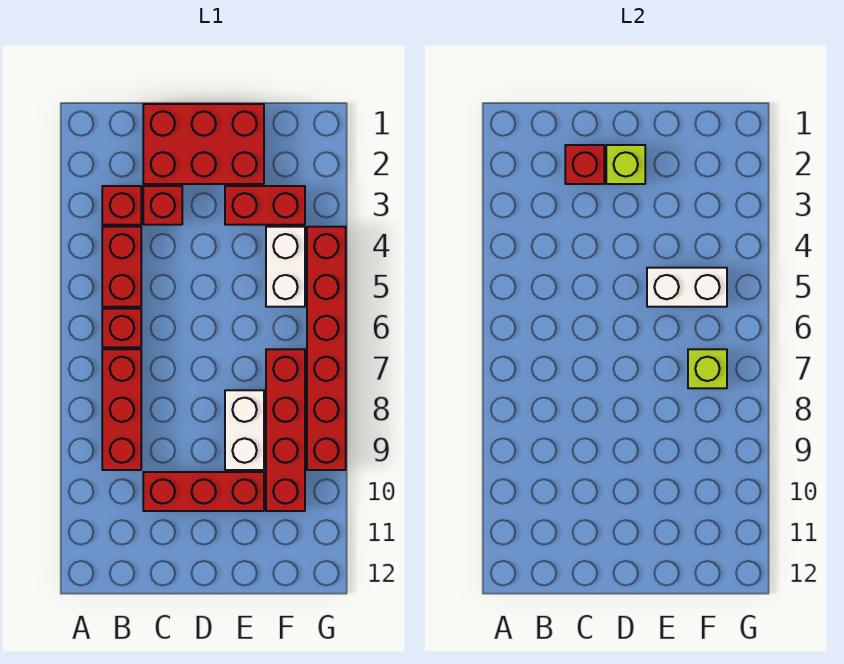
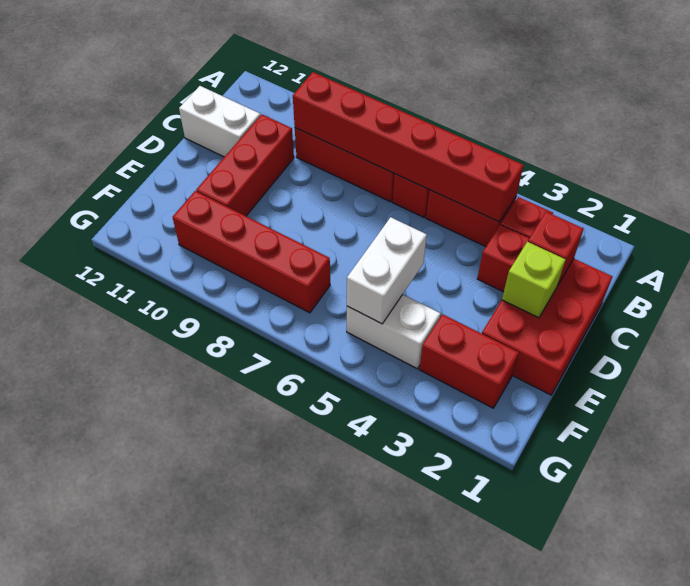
red 1x2 brick [225,186,305,225] -> red 1x2 brick turned to [419,314,519,408]
white 1x2 brick [225,390,264,470] -> white 1x2 brick moved to [179,86,260,157]
lime 1x1 brick [688,349,727,388] -> none
red 1x6 brick [307,227,346,470] -> red 1x6 brick moved to [293,72,524,222]

